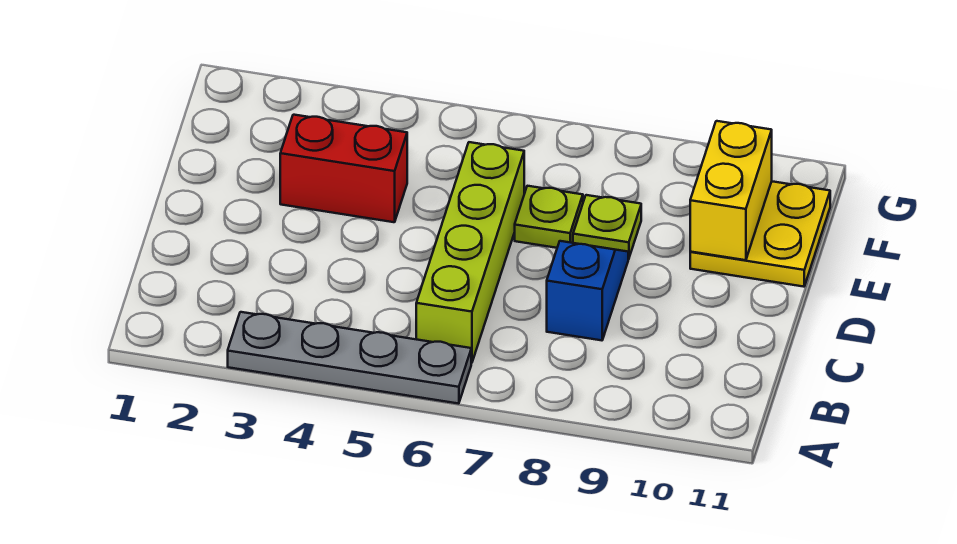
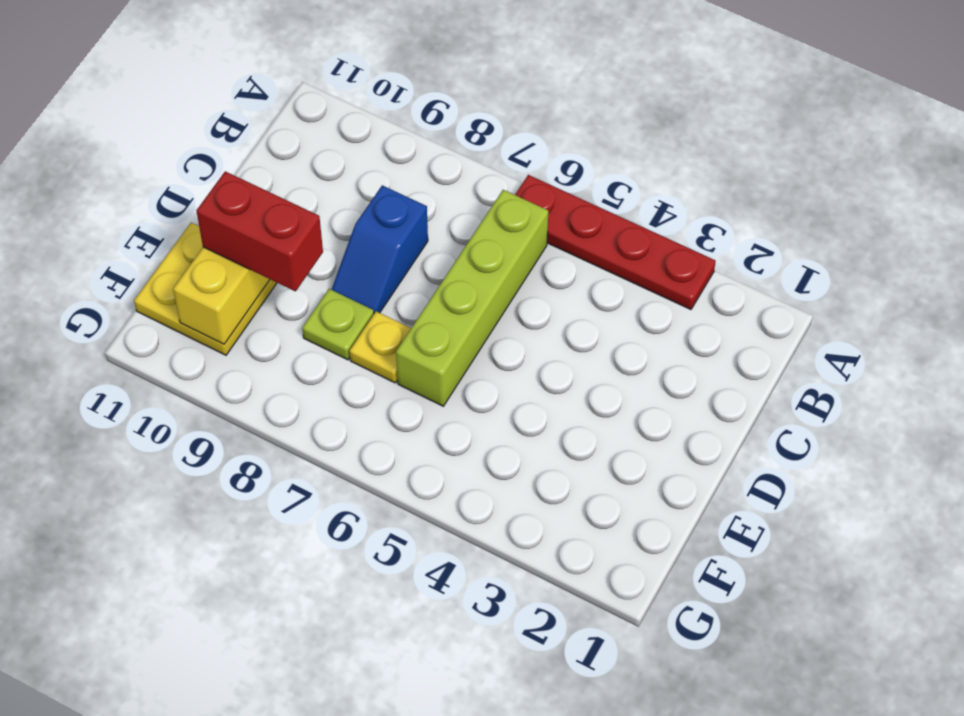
grey 1x4 plate [228,312,471,404] -> red 1x4 plate [515,175,716,309]
red 1x2 brick [280,115,407,222] -> red 1x2 brick moved to [197,171,323,291]
lime 1x1 plate [515,186,583,248] -> yellow 1x1 plate [350,311,411,383]

